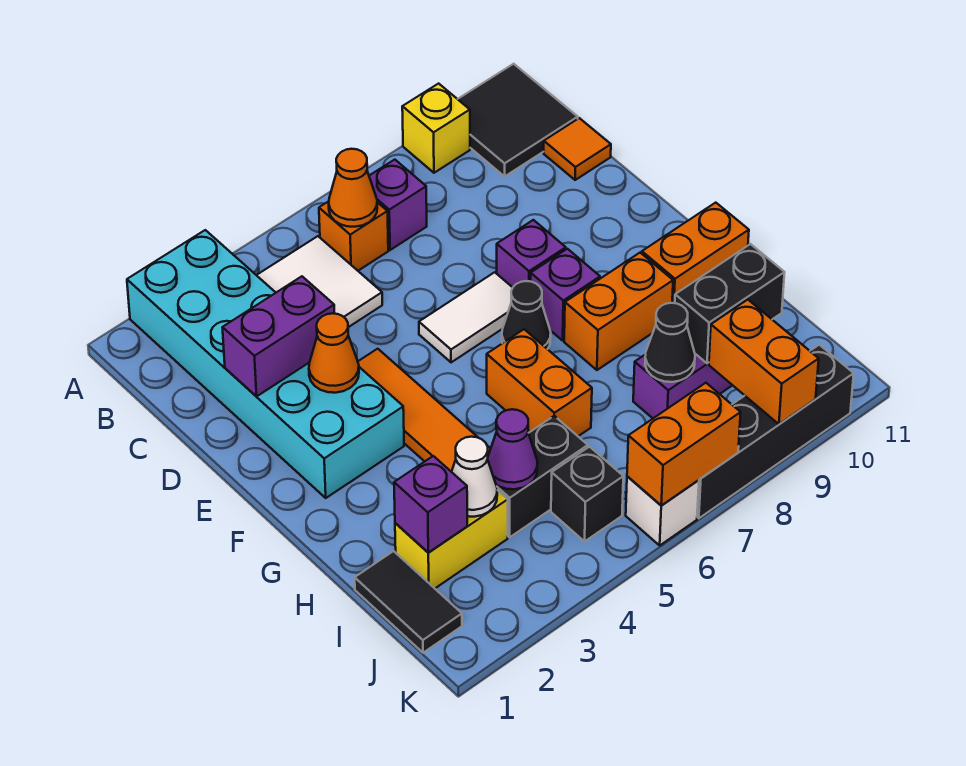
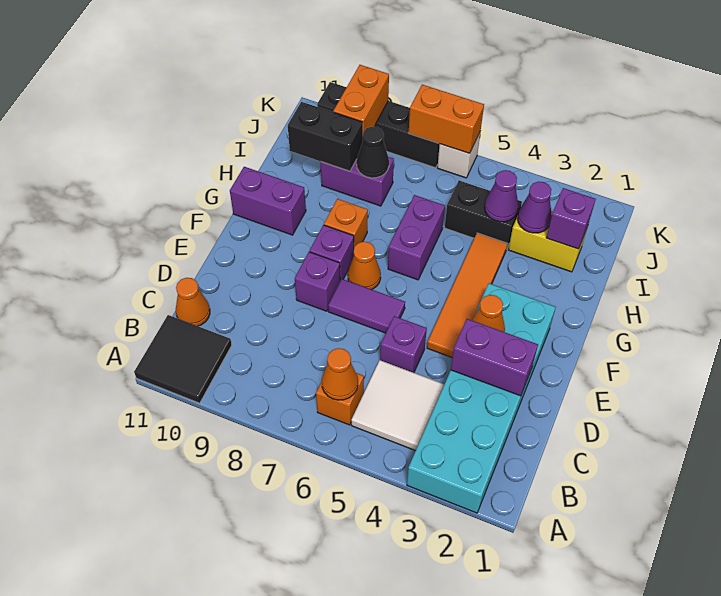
yellow 1x1 brick [402,84,470,173] -> none
purple 1x1 brick [369,160,427,250] -> purple 1x1 brick moved to [380,316,427,373]
orange 1x1 tile [544,118,611,180] -> orange 1x1 cone [176,278,210,326]
white 1x2 tile [419,272,513,362] -> purple 1x2 tile [328,279,405,333]
black 1x1 cone [502,281,551,349] -> orange 1x1 cone [348,242,381,289]
orange 1x2 brick [487,329,592,436] -> purple 1x2 brick [388,195,445,280]
orange 1x2 brick [564,253,673,370] -> orange 1x1 brick [324,199,368,247]
orange 1x2 brick [642,203,749,303] -> purple 1x2 brick [230,167,306,235]
black 1x2 tile [355,551,462,653] -> none
white 1x1 cone [452,437,497,517] -> purple 1x1 cone [517,182,552,233]
black 1x1 brick [551,447,623,541] -> none

